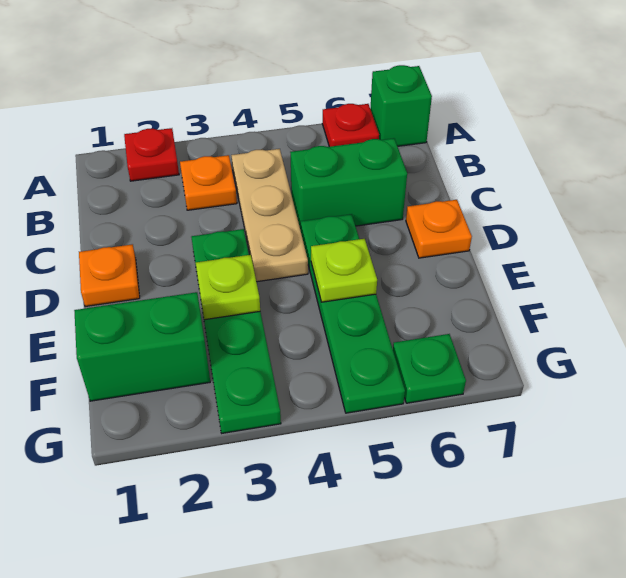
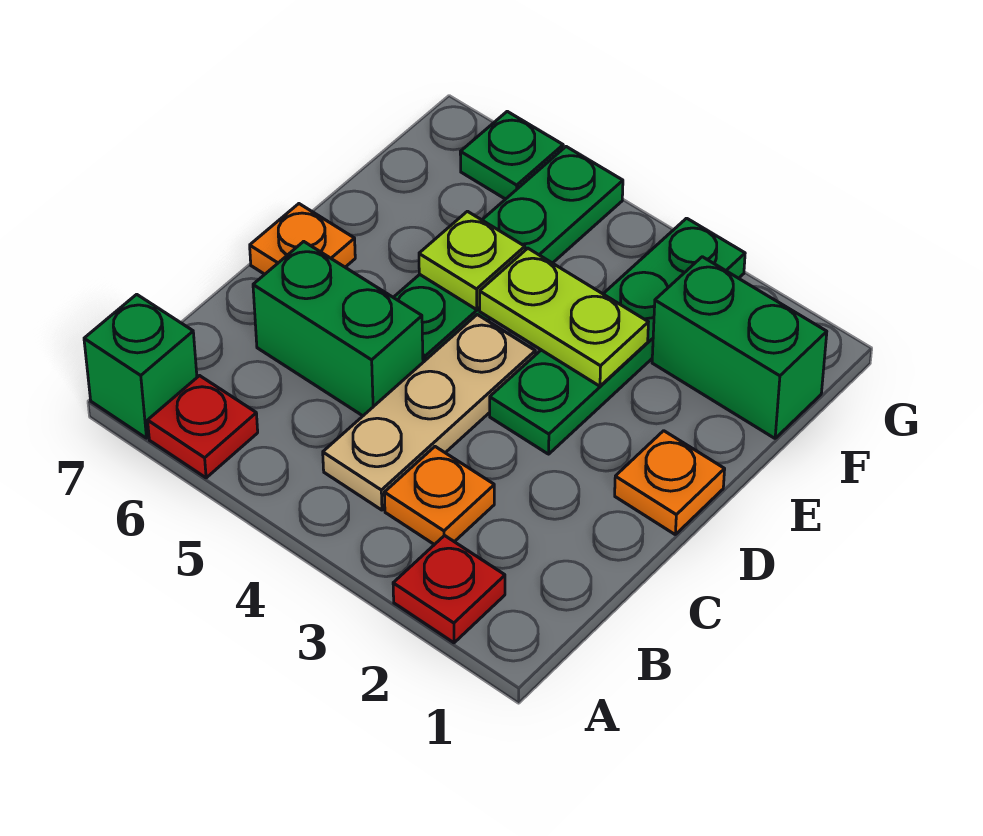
lime 1x1 plate [195,255,260,320] -> lime 1x2 plate [480,248,648,386]

